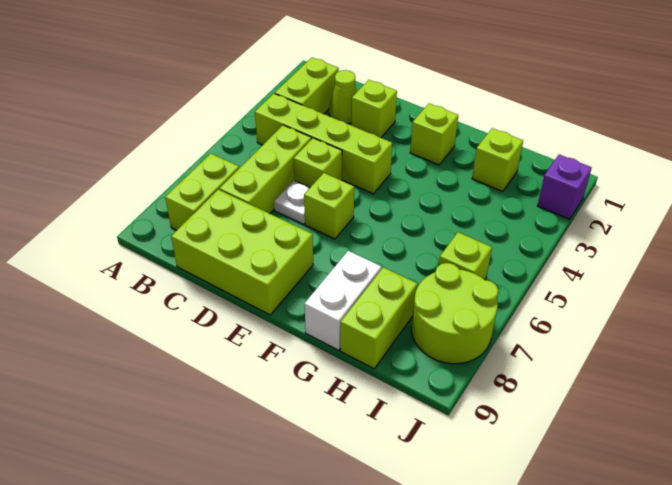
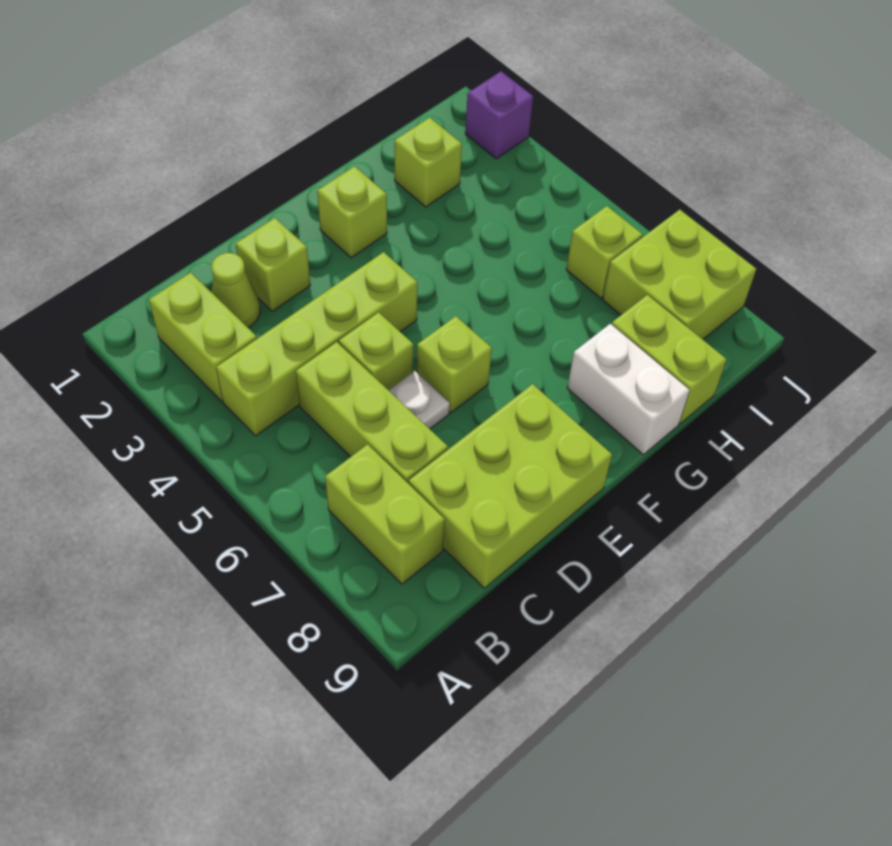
lime 2x2 round brick [412,263,498,364] -> lime 2x2 brick [603,210,756,339]

